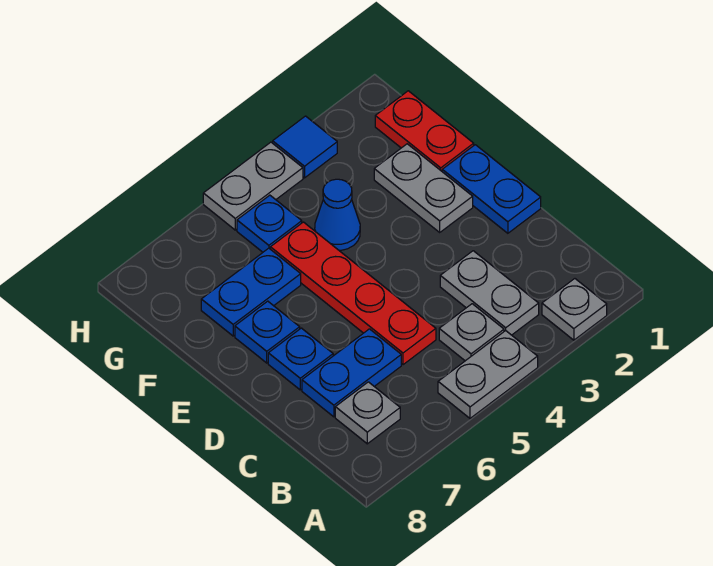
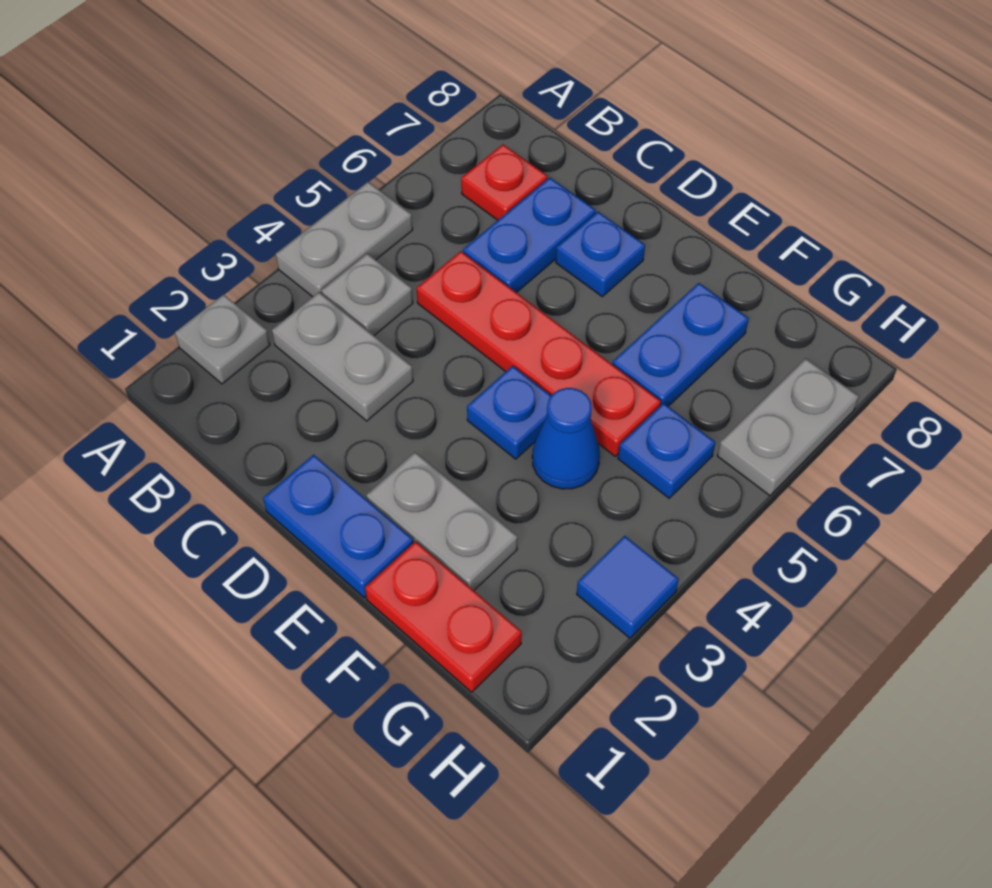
grey 1x1 plate [335,382,400,444] -> red 1x1 plate [461,144,548,220]
blue 1x1 plate [235,301,300,363] -> blue 1x1 plate moved to [467,366,551,459]
grey 1x2 plate [203,142,303,230] -> grey 1x2 plate moved to [717,358,859,496]

